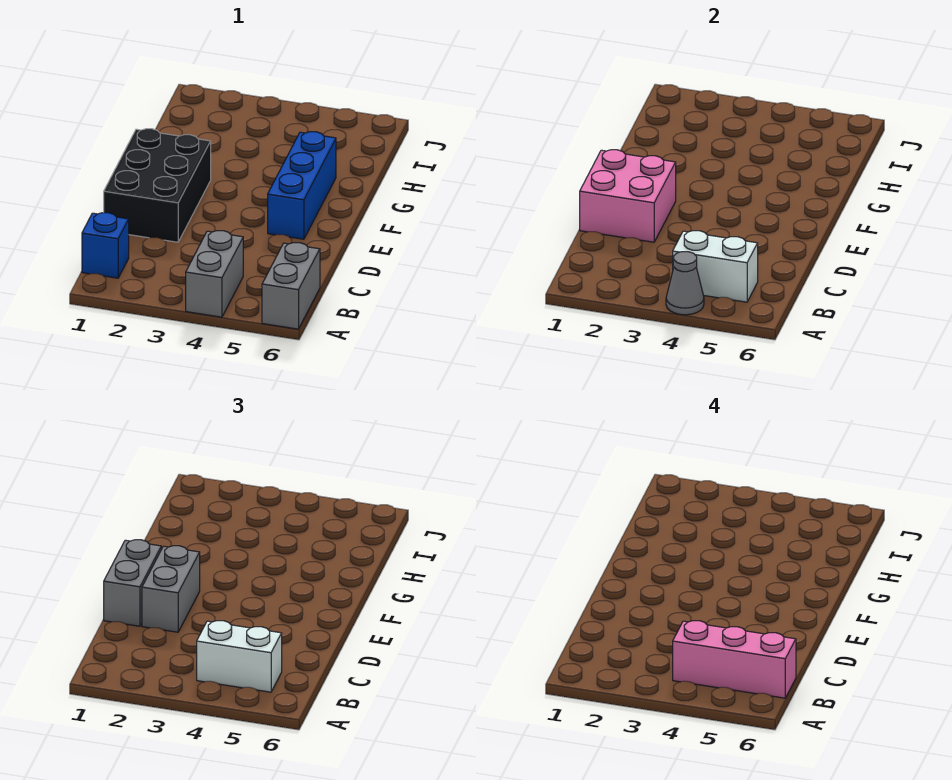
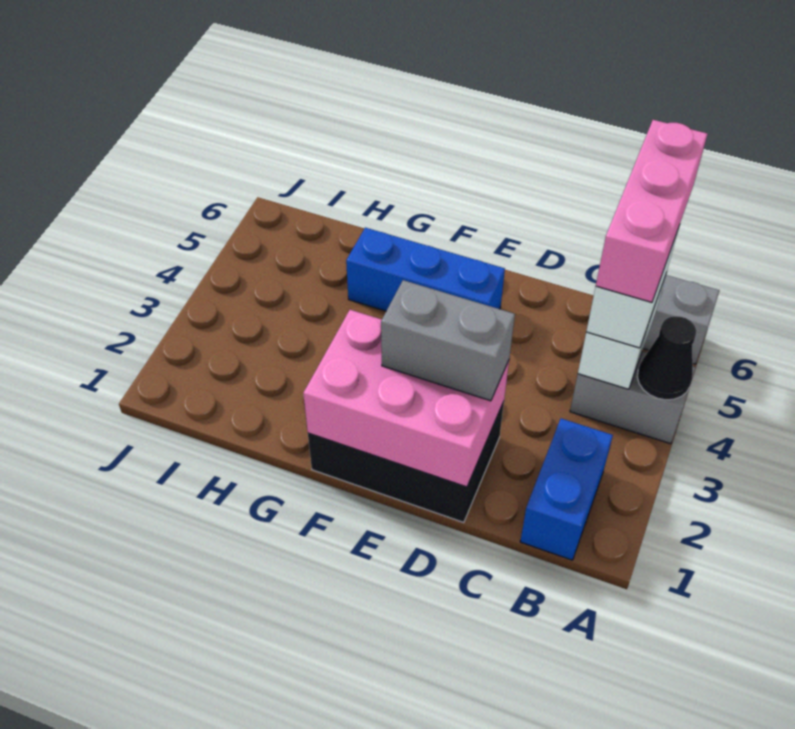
grey 1x1 cone [666,252,704,315] -> black 1x1 cone [637,316,696,400]
blue 1x1 brick [82,213,129,278] -> blue 1x2 brick [520,419,613,560]
pink 2x2 brick [580,150,676,242] -> pink 2x3 brick [303,310,509,487]
grey 1x2 brick [104,540,161,626] -> none

